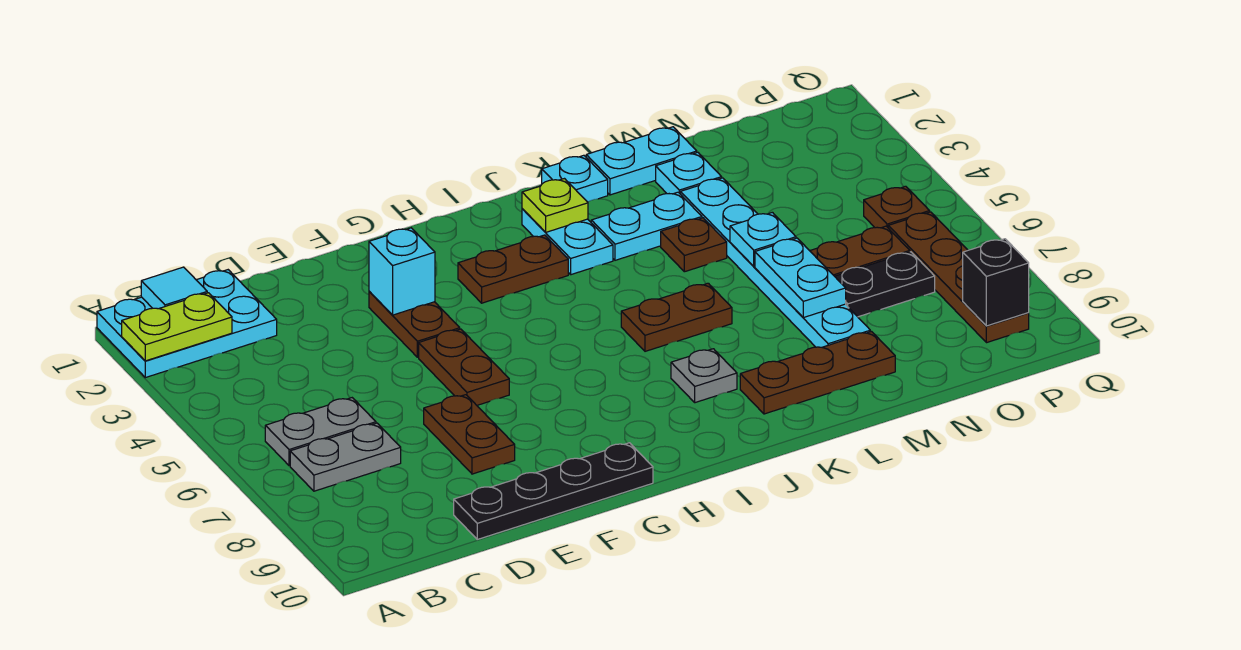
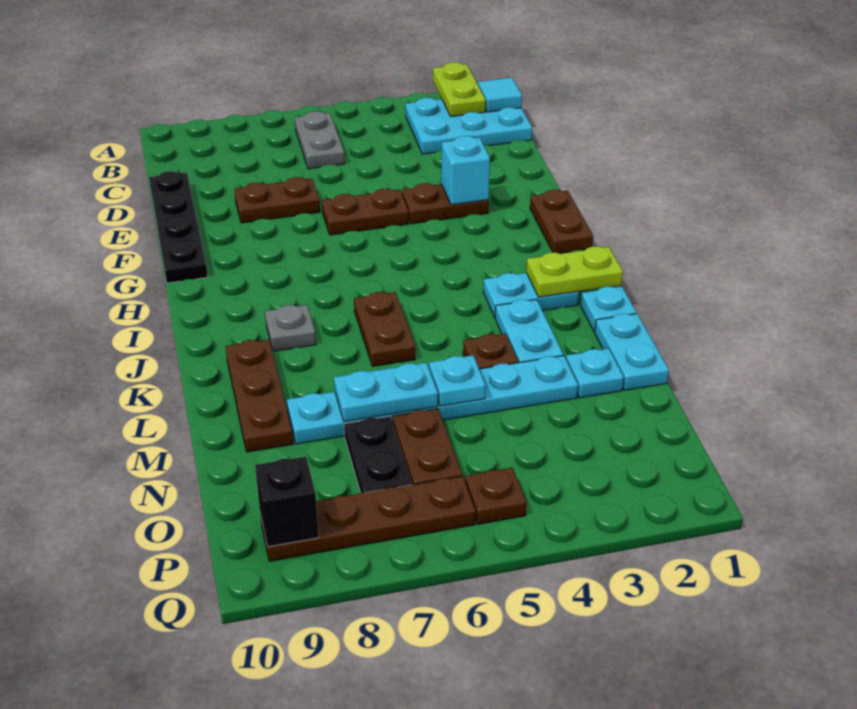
cyan 2x3 plate [97,270,277,378] -> cyan 2x3 plate turned to [405,98,532,154]
grey 1x2 plate [290,423,401,491] -> none
brown 1x2 plate [458,235,568,303] -> brown 1x2 plate moved to [530,190,593,253]
lime 1x1 plate [522,179,588,232] -> lime 1x2 plate [526,247,623,297]

